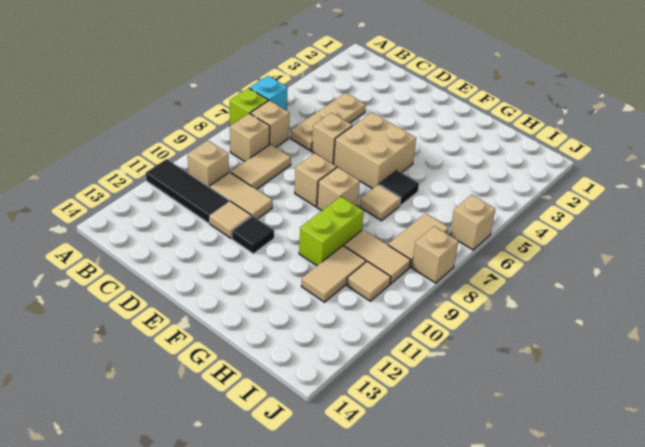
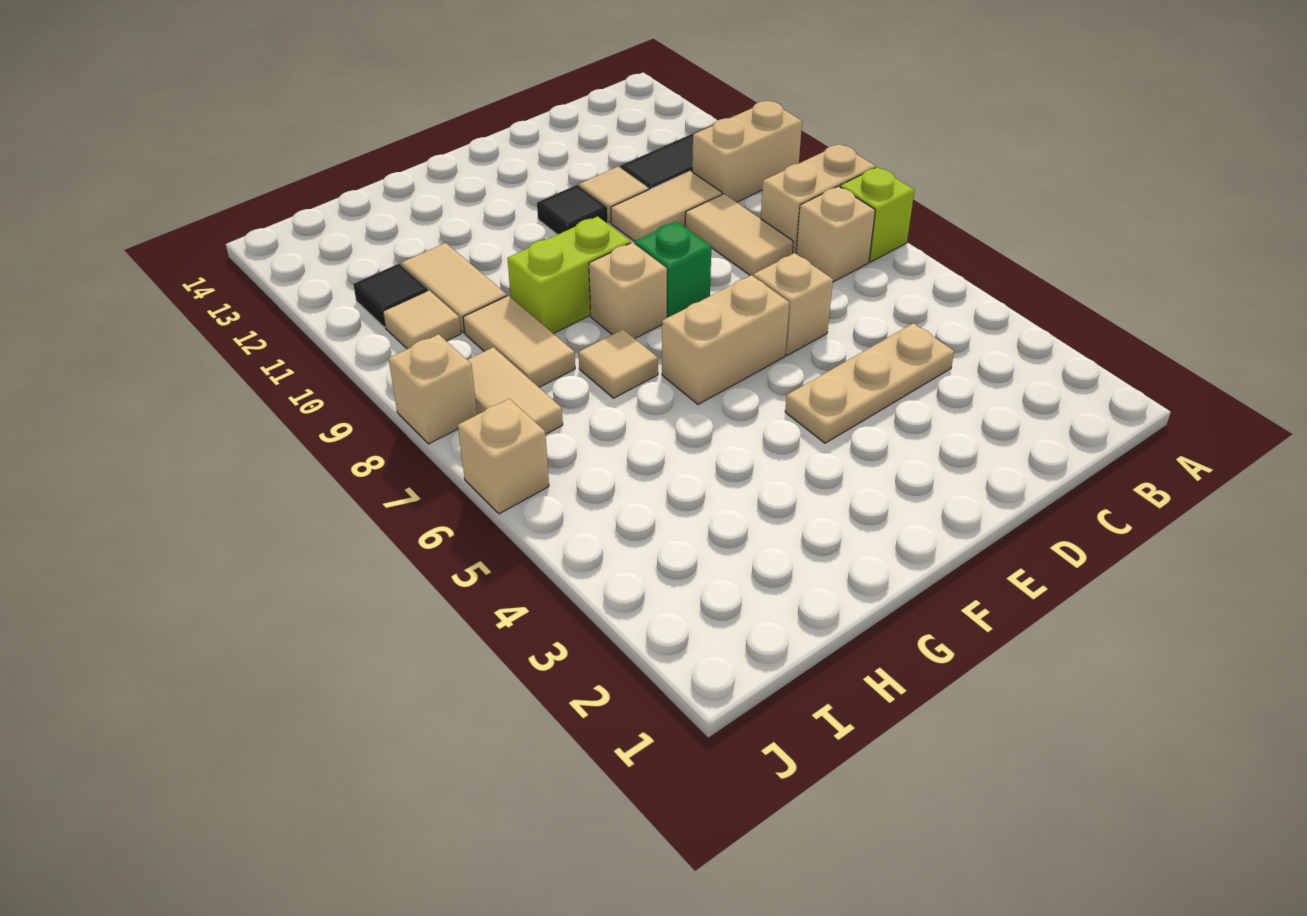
cyan 1x1 brick [249,76,288,111] -> none
tan 1x1 brick [230,113,270,162] -> tan 1x2 brick [761,144,876,254]
tan 1x1 brick [188,141,229,187] -> tan 1x2 brick [692,101,802,202]
tan 1x3 plate [291,93,365,151] -> tan 1x3 plate turned to [785,323,954,443]
tan 2x2 brick [334,113,416,189] -> tan 1x2 brick [662,275,789,404]
tan 1x1 brick [295,153,336,207] -> green 1x1 brick [635,221,711,318]
black 1x1 tile [379,170,419,205] -> black 1x1 tile moved to [353,264,428,327]
lime 1x2 brick [299,197,364,266] -> lime 1x2 brick turned to [507,216,631,333]
tan 1x2 tile [344,230,411,284] -> tan 1x2 tile turned to [463,296,575,387]

